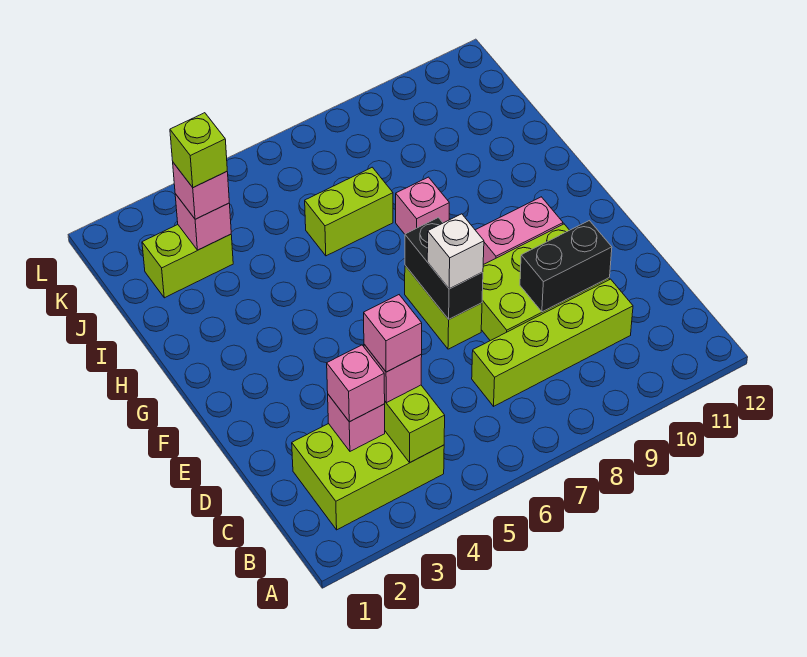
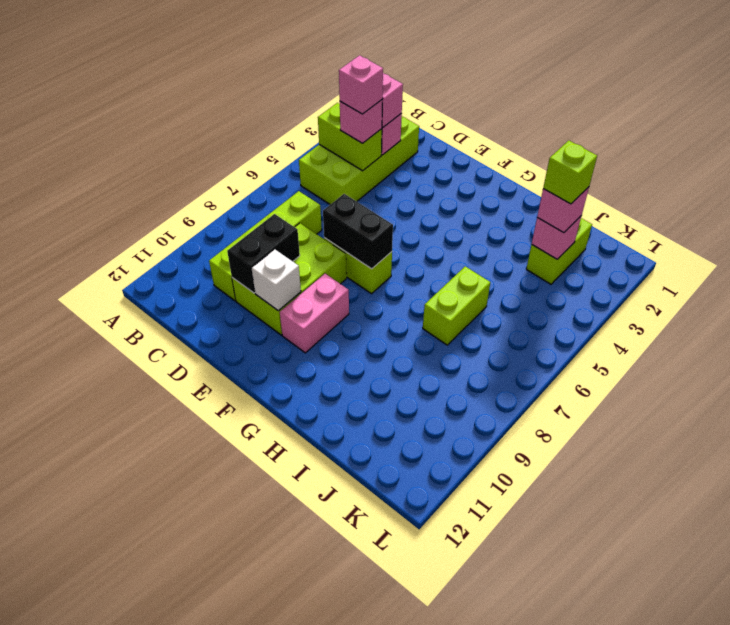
lime 2x3 brick [292,424,444,530] -> lime 2x4 brick [299,117,419,205]
white 1x1 brick [427,214,484,289] -> white 1x1 brick moved to [252,250,301,311]
pink 1x1 brick [396,177,449,234] -> none

